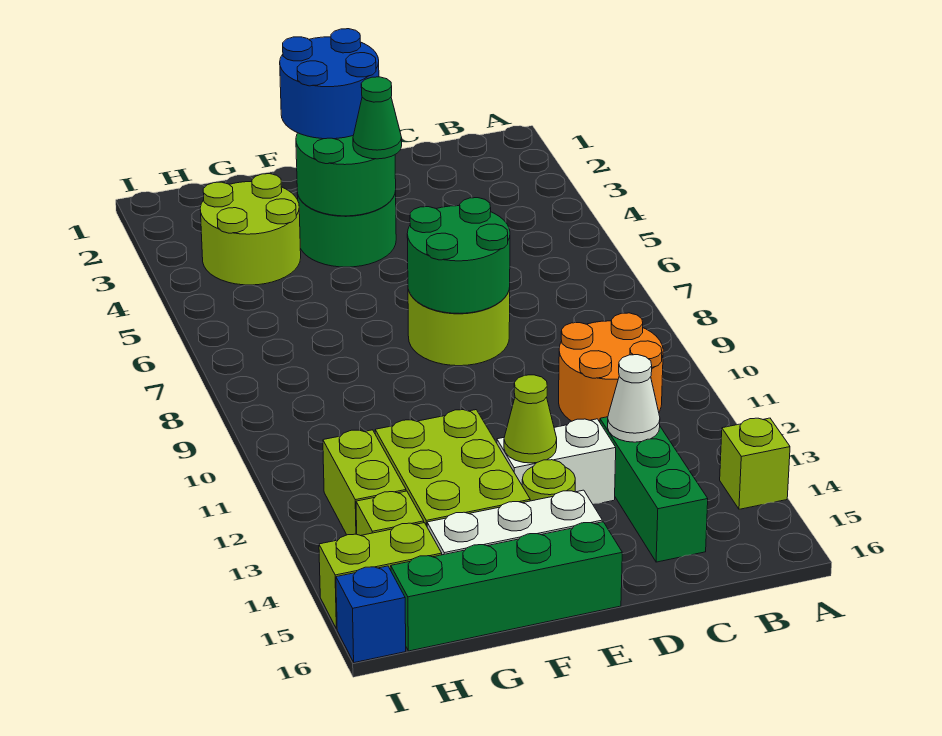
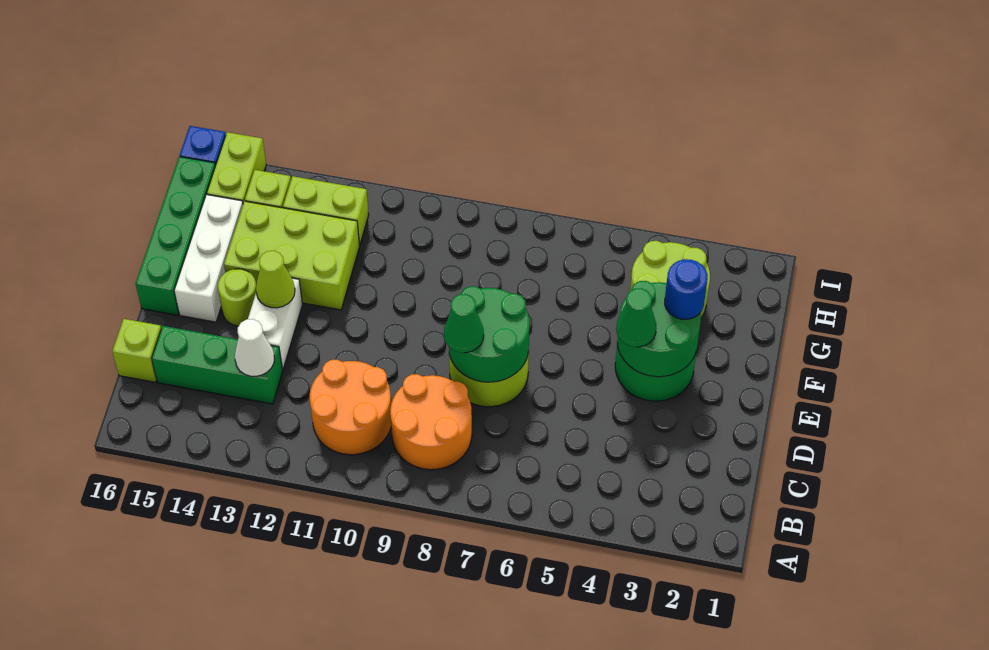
lime 1x1 brick [720,418,790,509] -> lime 1x1 brick moved to [112,319,161,382]
none -> orange 2x2 round brick [390,374,472,470]
none -> green 1x1 cone [444,294,484,353]
blue 2x2 round brick [280,29,379,139] -> blue 1x1 round brick [665,259,708,319]

